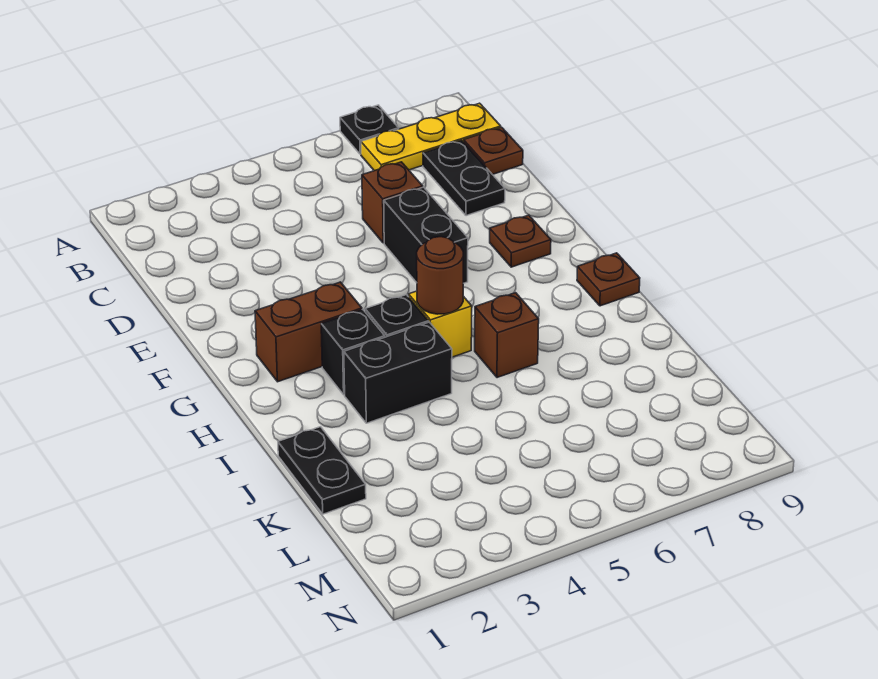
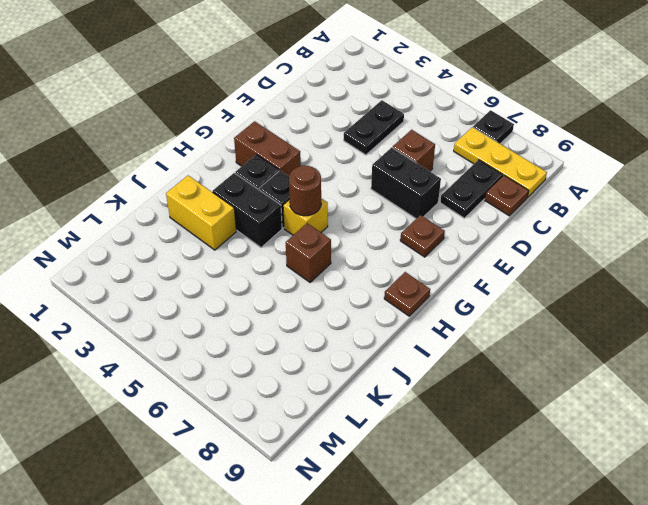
black 1x2 brick [384,187,468,283] -> black 1x2 brick turned to [371,147,441,219]
black 1x2 plate [278,427,366,514] -> black 1x2 plate moved to [344,100,404,155]
none -> yellow 1x2 brick [166,175,236,250]

